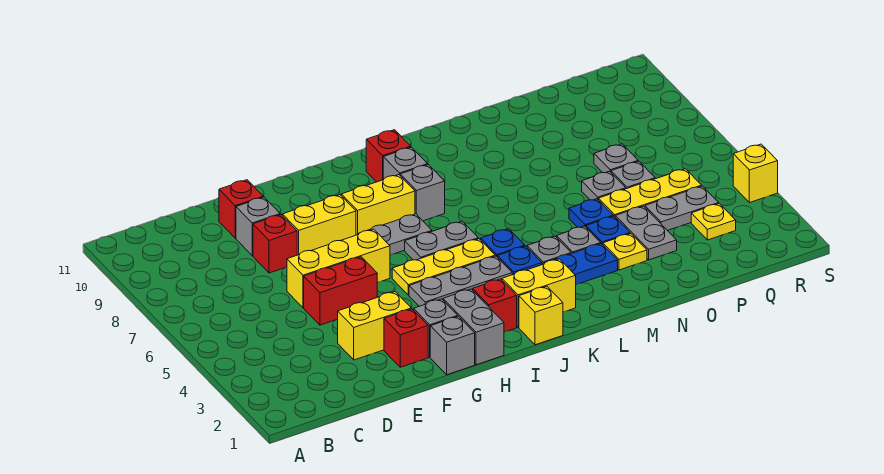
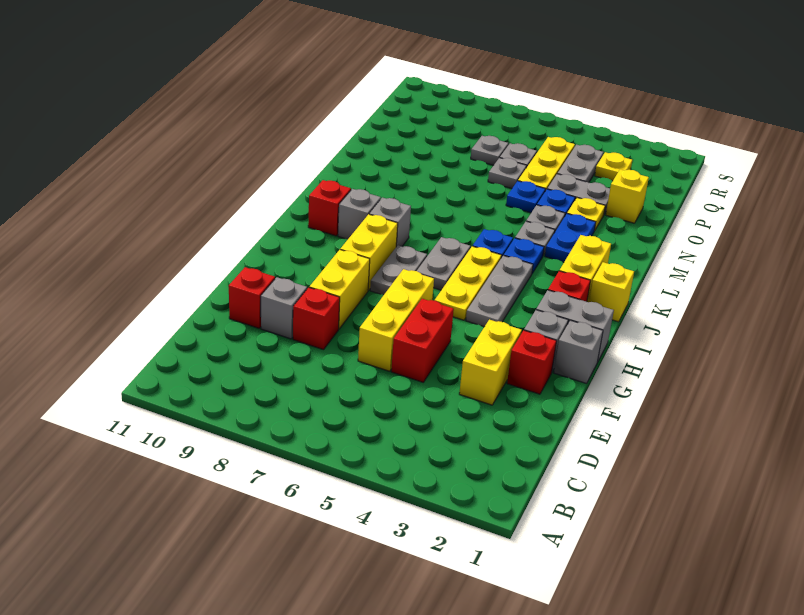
yellow 1x1 brick [733,144,778,203] -> yellow 1x1 brick moved to [606,169,649,223]

